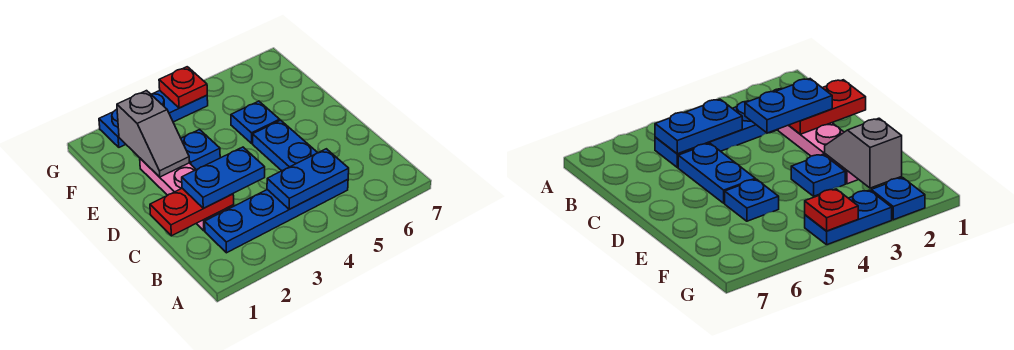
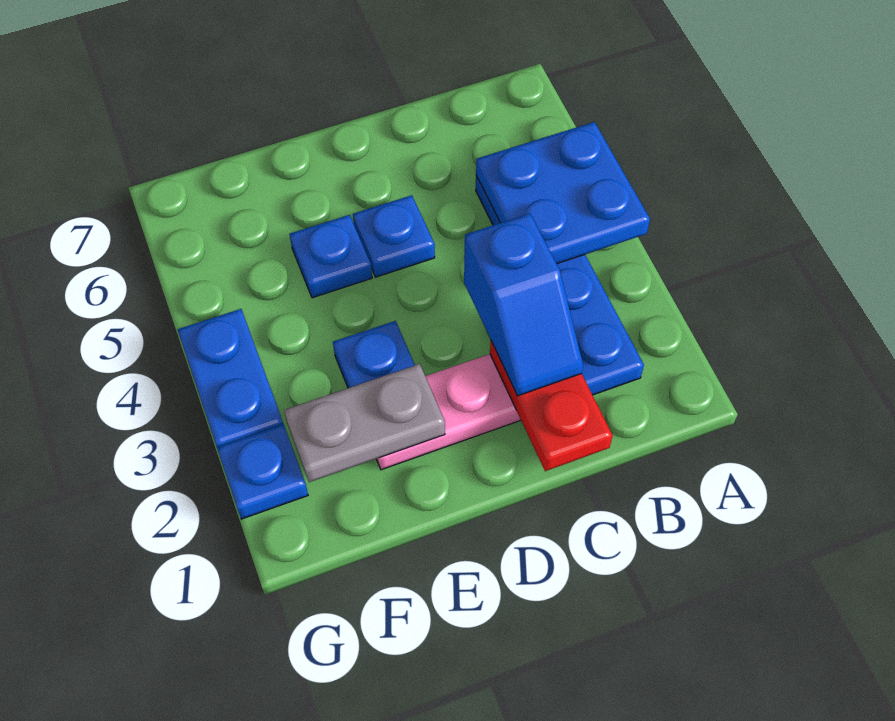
blue 1x2 plate [267,149,349,209] -> blue 2x2 plate [476,122,650,264]
blue 1x2 plate [182,147,265,208] -> blue 1x2 slope [464,214,583,396]
blue 1x2 plate [253,120,318,171] -> blue 1x1 plate [353,195,435,277]
grey 1x2 slope [117,91,189,177] -> grey 1x2 plate [284,364,445,482]
red 1x1 plate [159,67,207,108] -> none

